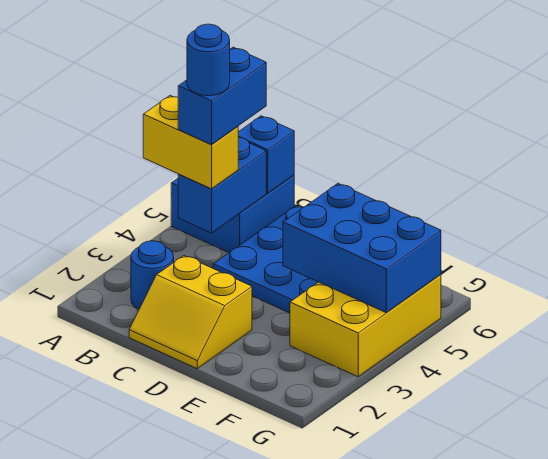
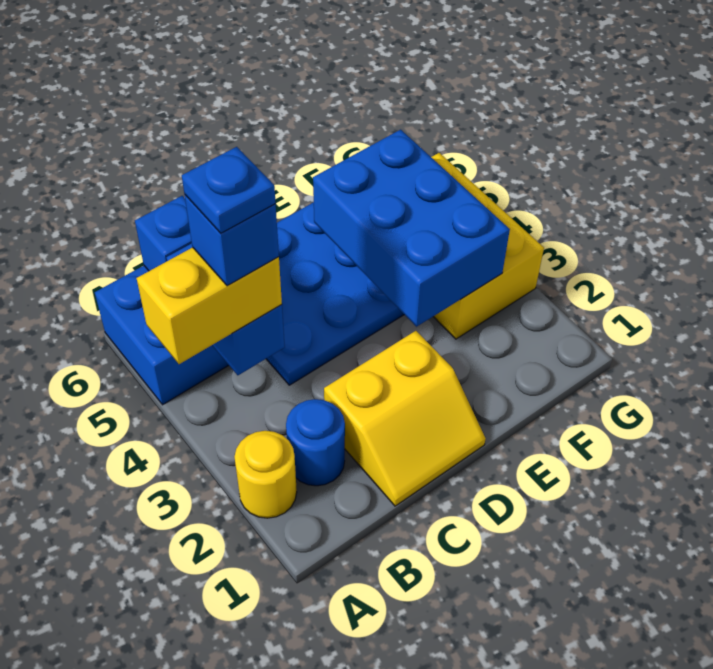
none -> yellow 1x1 round brick [234,431,297,518]
blue 1x2 brick [178,47,266,145] -> blue 1x1 brick [185,195,279,286]
blue 1x1 round brick [187,24,230,96] -> blue 1x1 plate [182,147,276,233]
blue 2x3 brick [283,184,441,313] -> blue 2x3 brick turned to [313,130,510,327]

